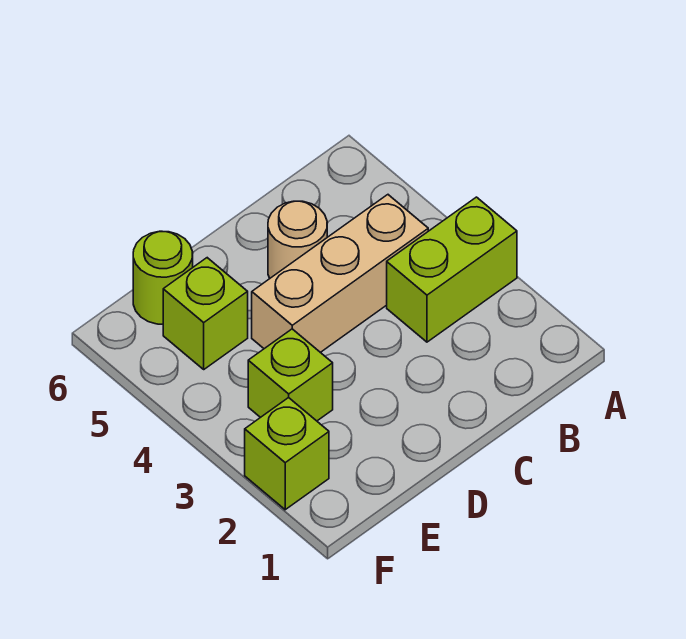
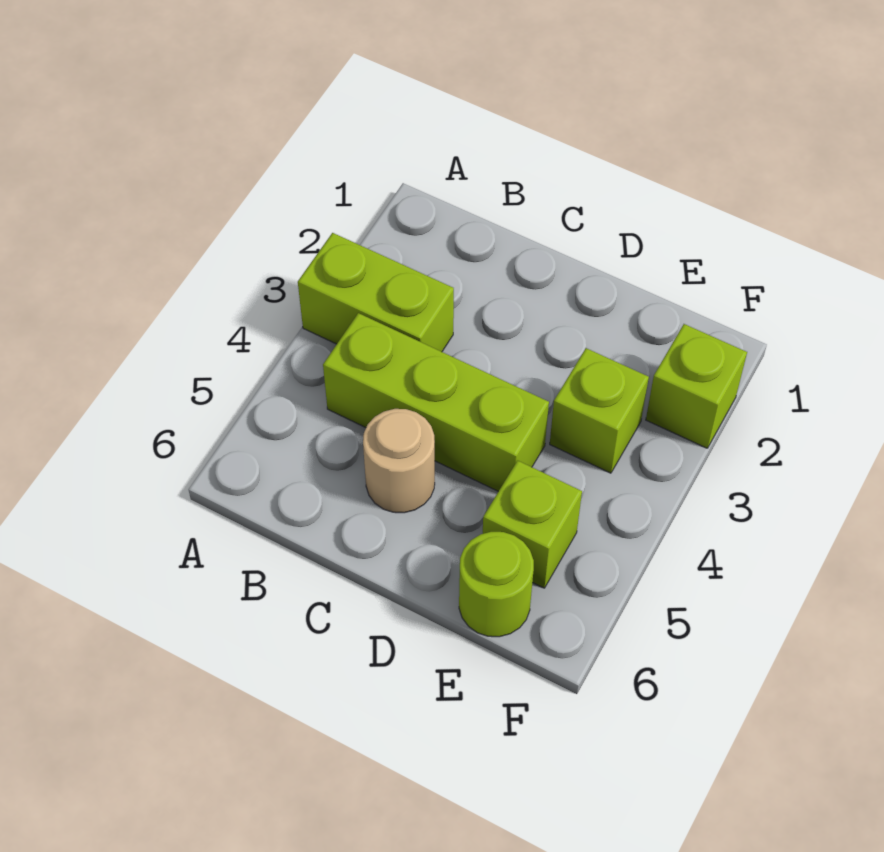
tan 1x3 brick [252,195,428,352] -> lime 1x3 brick [323,313,549,491]

